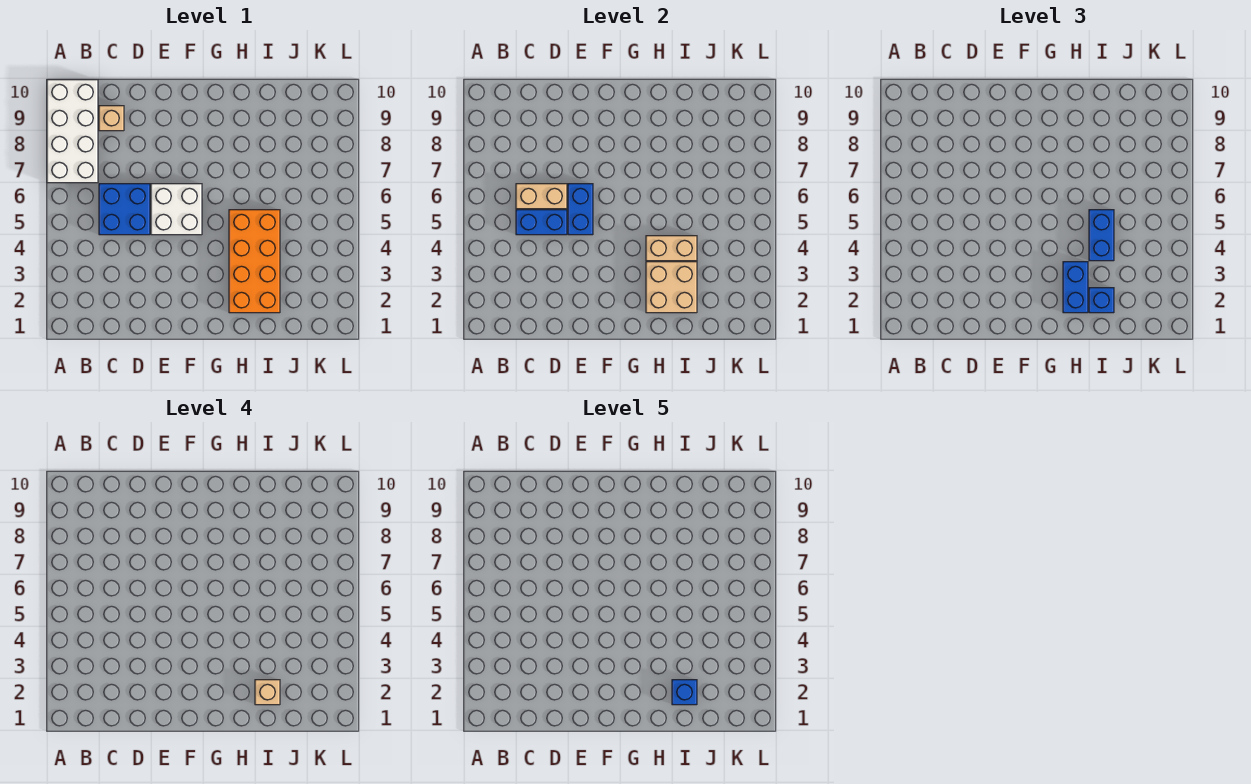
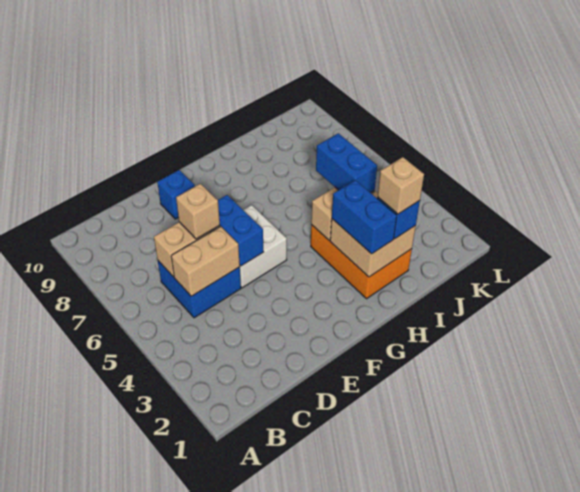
white 2x4 brick [47,80,98,183] -> none
blue 1x2 brick [516,210,567,235] -> tan 1x2 brick [171,226,240,296]
tan 1x1 brick [99,106,124,131] -> tan 1x1 brick moved to [176,184,220,239]
orange 2x4 brick [229,210,280,313] -> orange 2x3 brick [311,225,412,299]
blue 1x1 brick [672,680,697,705] -> blue 1x1 brick moved to [157,170,195,219]

